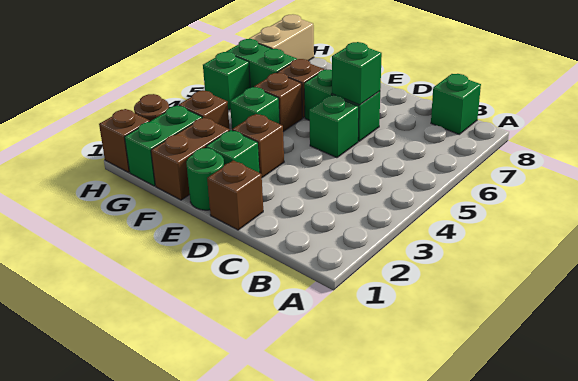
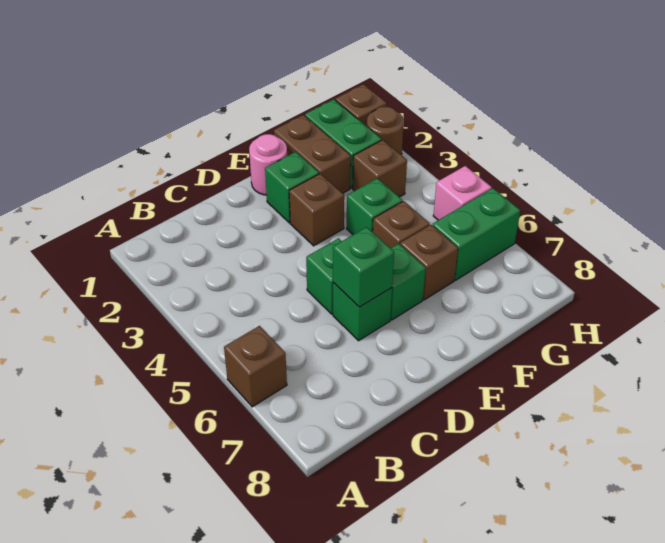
green 1x1 brick [431,74,481,134] -> none
brown 1x1 brick [207,161,263,230] -> brown 1x1 brick moved to [224,326,287,407]
green 1x1 round brick [186,148,224,210] -> pink 1x1 round brick [249,134,287,195]
green 1x1 brick [203,52,250,110] -> pink 1x1 brick [433,166,492,220]
tan 1x2 brick [249,14,314,61] -> none

